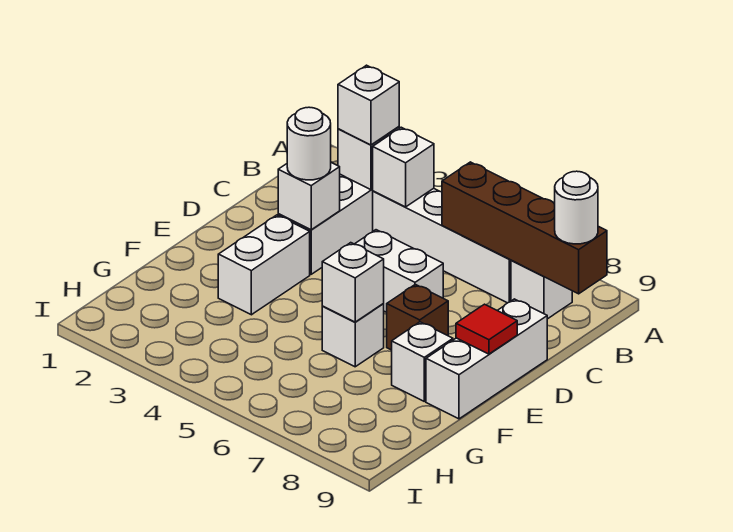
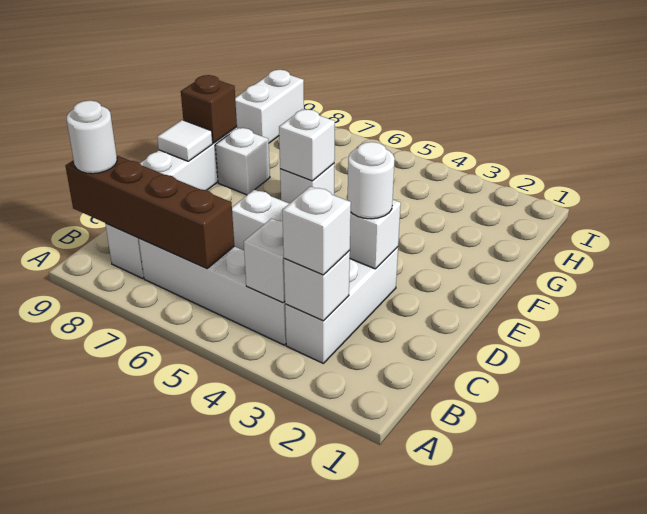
white 1x2 brick [218,215,310,315] -> white 1x2 brick moved to [235,70,304,143]
brown 1x1 brick [387,284,448,350] -> brown 1x1 brick moved to [181,75,237,143]
red 1x1 tile [456,304,517,354] -> white 1x1 tile [157,120,213,161]

